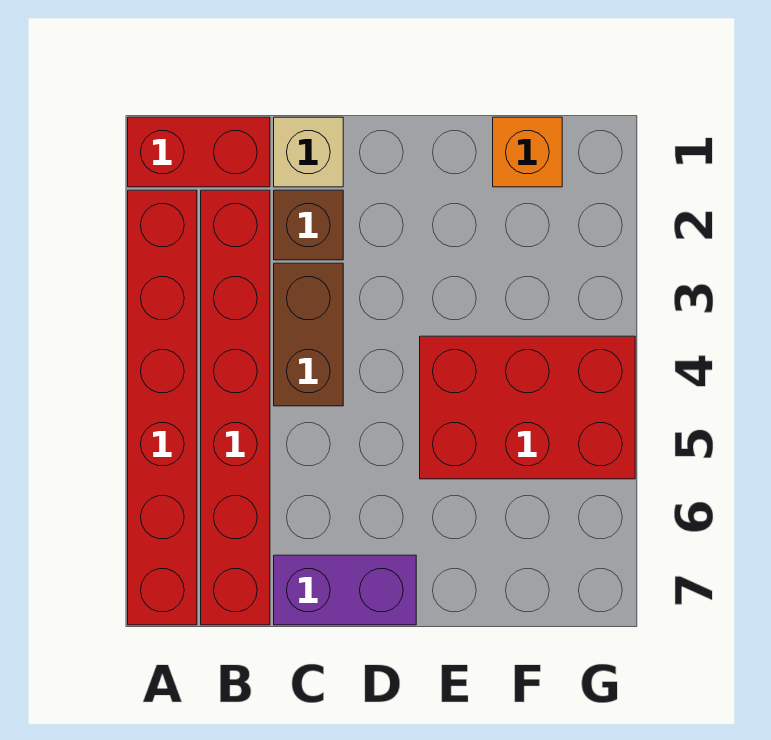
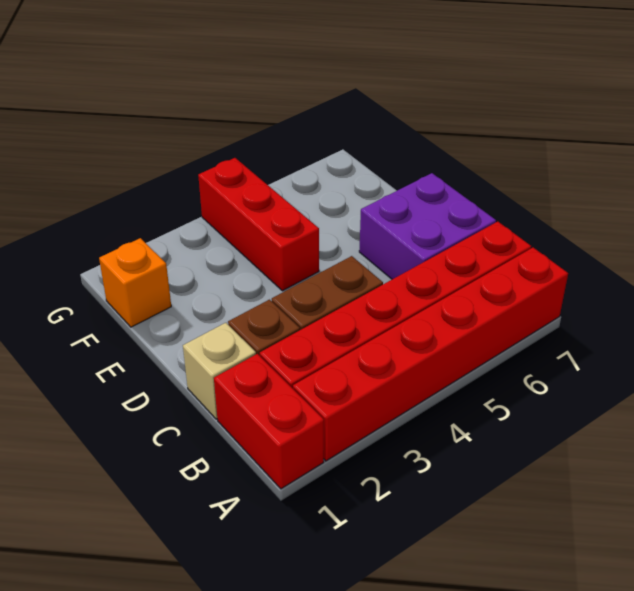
purple 1x2 brick [274,555,416,625] -> purple 2x2 brick [359,173,496,279]
red 2x3 brick [420,336,635,479] -> red 1x3 brick [198,158,319,291]

